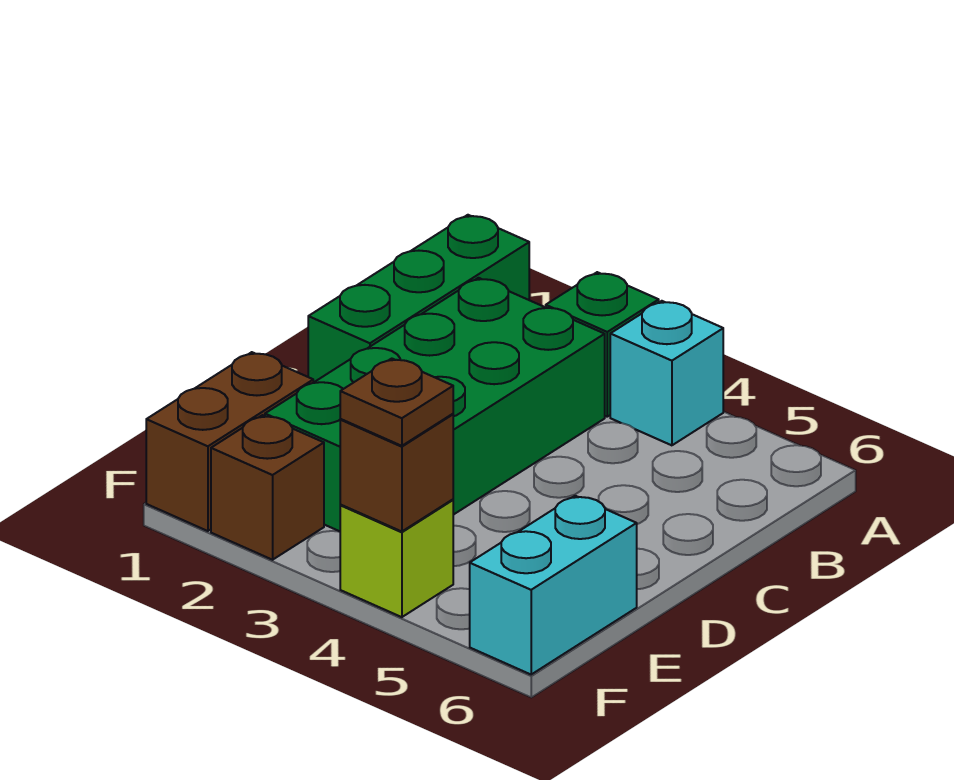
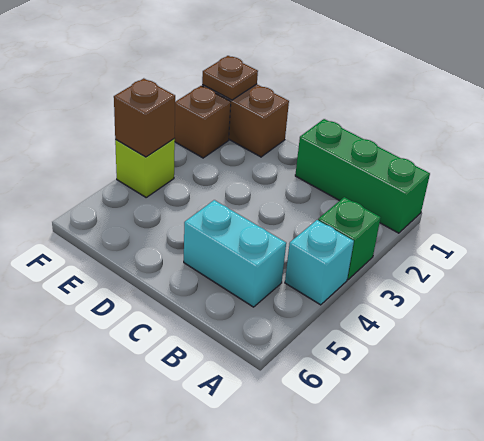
green 2x4 brick [265,278,605,531] -> none
cyan 1x2 brick [470,496,637,674] -> cyan 1x2 brick moved to [184,200,286,307]
brown 1x1 plate [340,359,453,446] -> brown 1x1 plate moved to [202,56,258,100]

